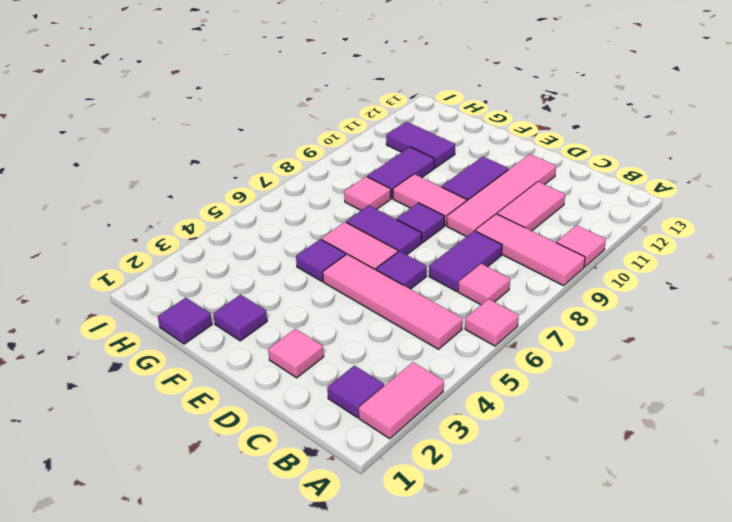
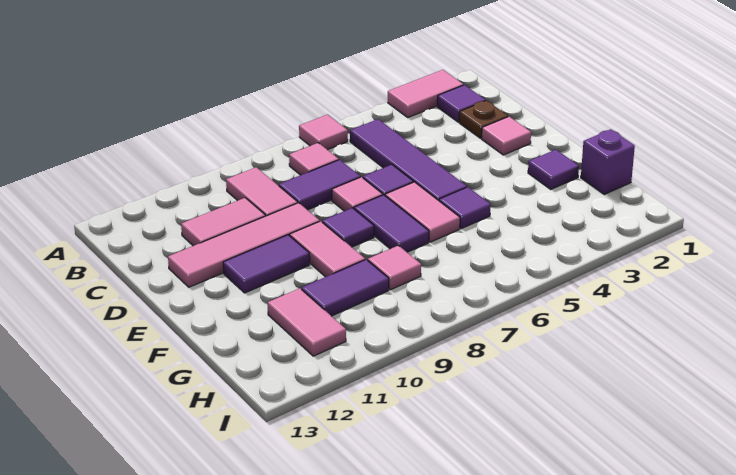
pink 1x3 tile [475,214,585,286] -> pink 1x2 tile [226,167,298,216]
pink 1x1 tile [556,225,606,267] -> pink 1x1 tile moved to [332,177,383,211]
pink 1x4 tile [323,254,463,349] -> purple 1x4 tile [350,119,467,200]
none -> brown 1x1 plate [459,101,508,138]
purple 1x1 tile [158,298,212,344] -> purple 1x1 brick [581,129,635,194]
purple 1x2 tile [386,122,455,168] -> pink 1x2 tile [268,288,346,356]

